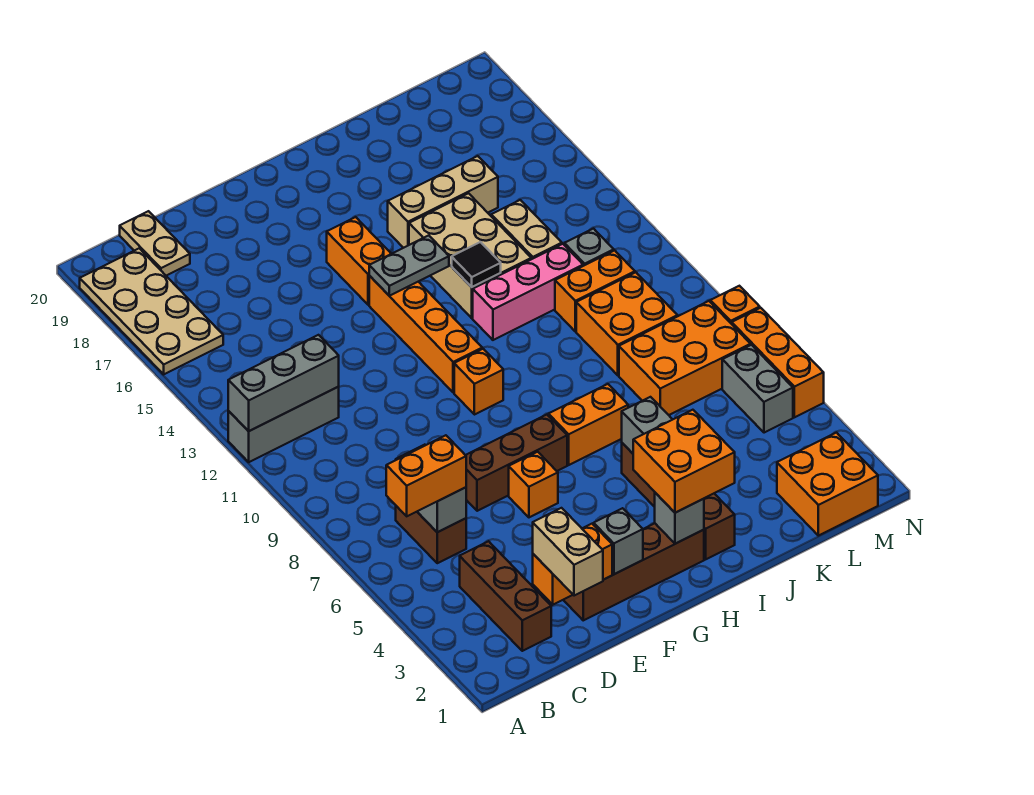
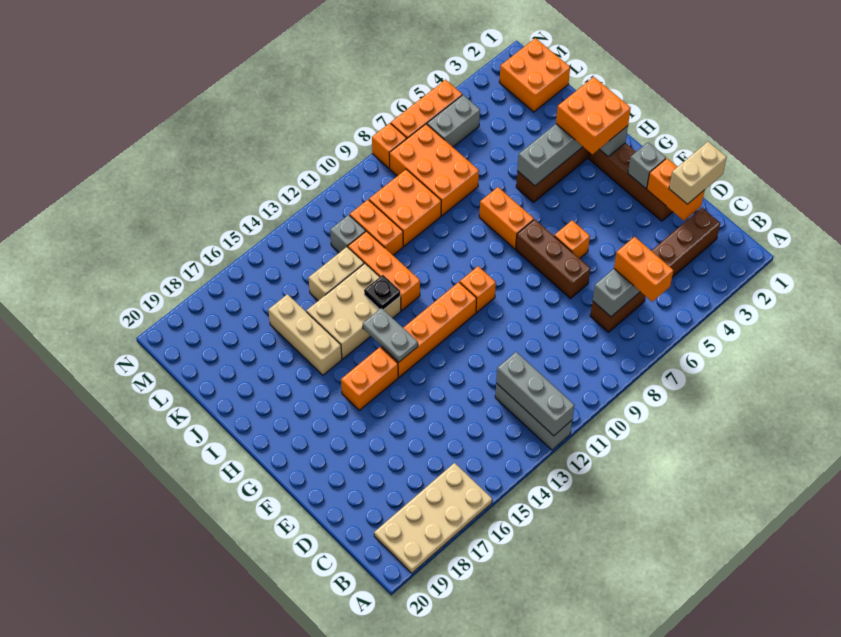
tan 1x2 plate [120,211,190,276] -> none
pink 1x3 brick [473,244,583,340] -> orange 1x3 brick [348,231,420,310]
black 1x1 tile [452,242,501,287] -> black 1x1 plate [364,275,400,310]

